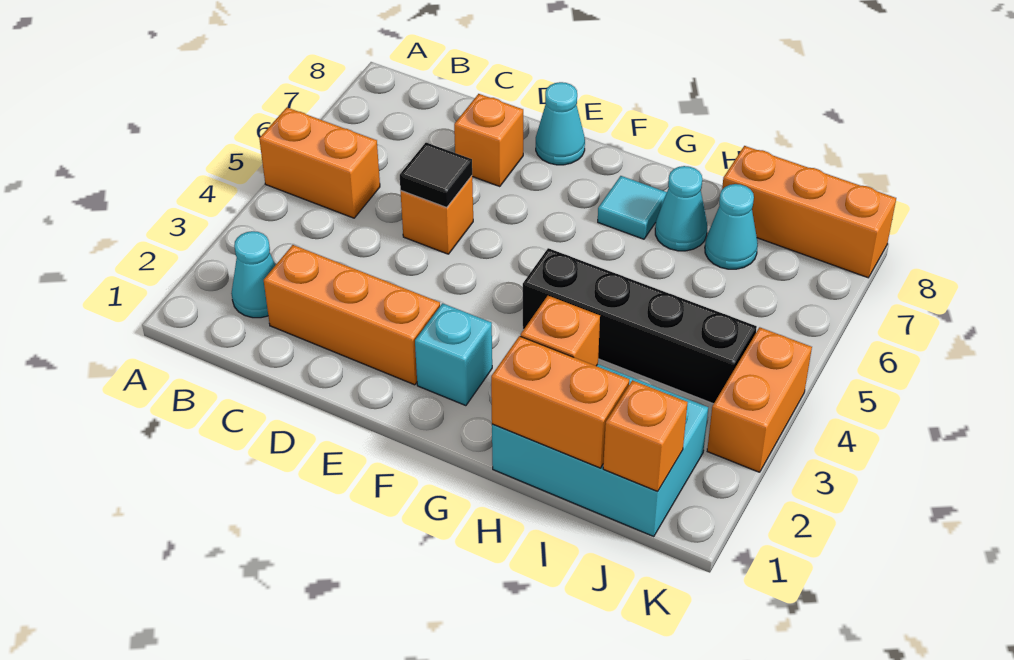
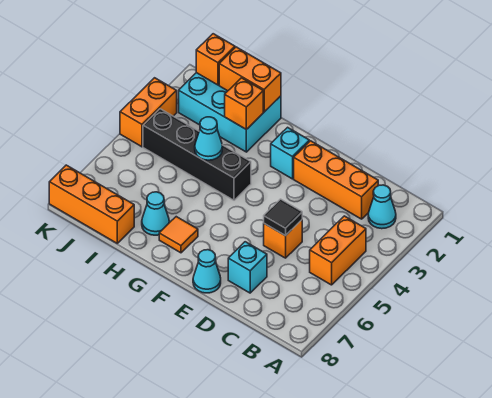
orange 1x2 brick [259,108,380,218] -> orange 1x2 brick turned to [310,216,366,285]
orange 1x1 brick [454,94,523,187] -> cyan 1x1 brick [228,242,267,293]
cyan 1x1 tile [598,176,667,239] -> orange 1x1 tile [159,217,198,253]
cyan 1x1 cone [705,184,758,269] -> cyan 1x1 cone moved to [195,117,222,160]

